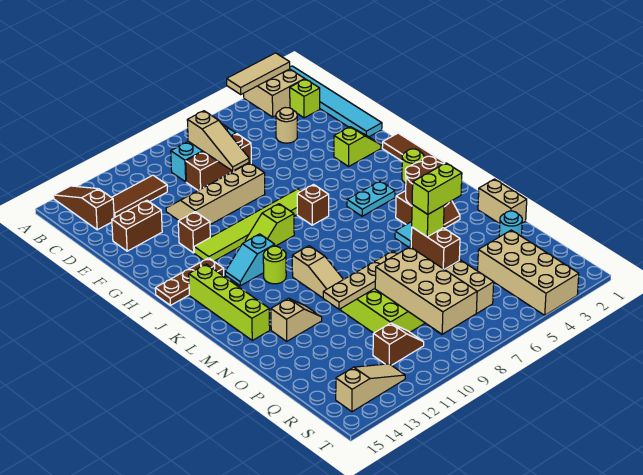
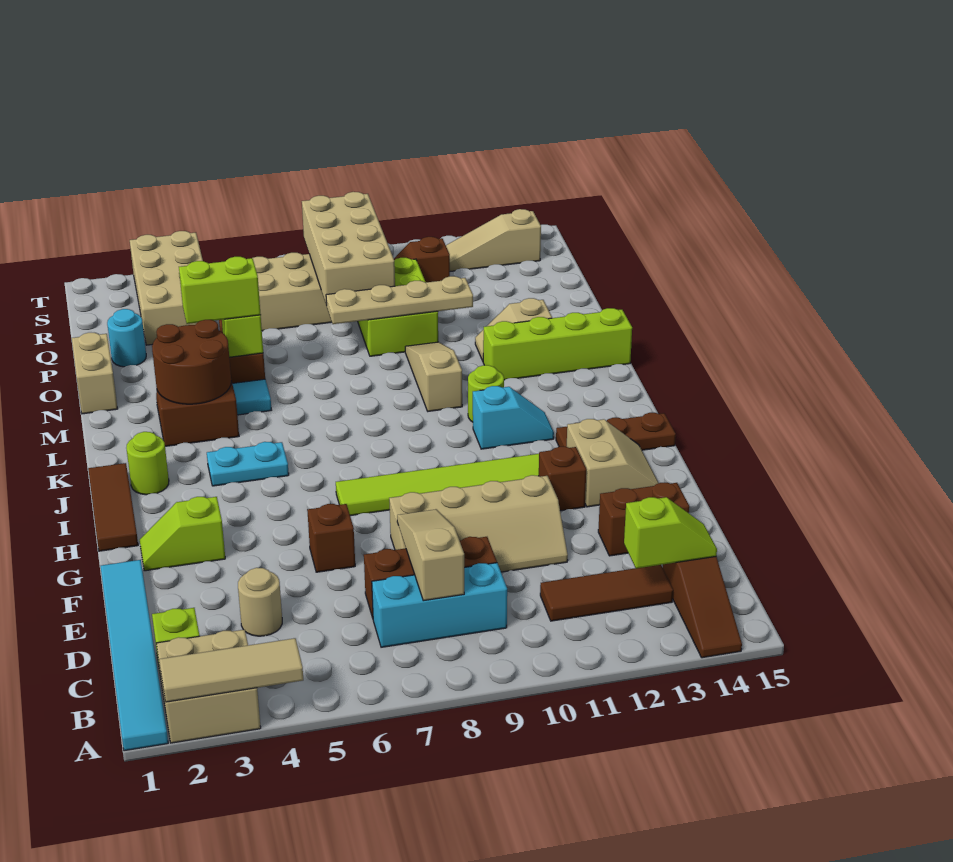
none -> tan 2x2 slope [567,419,658,507]
brown 1x1 brick [297,185,329,225] -> brown 1x1 brick moved to [307,504,355,572]
lime 1x2 slope [245,204,294,246] -> lime 1x2 slope moved to [624,497,717,568]
lime 1x4 brick [189,264,270,340] -> lime 1x4 brick turned to [483,308,632,380]

